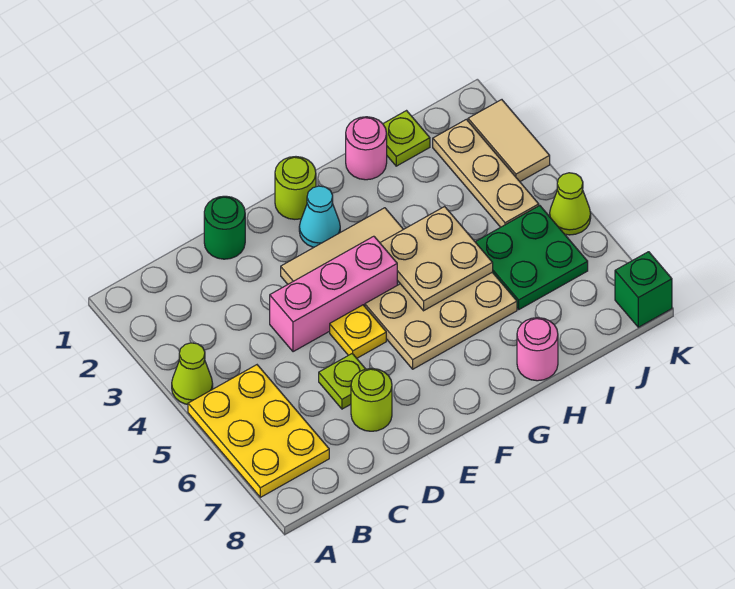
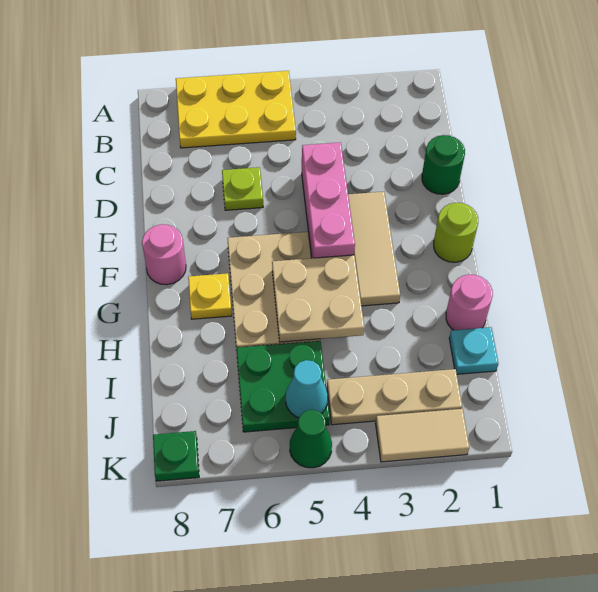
lime 1x1 cone [172,343,213,404] -> none
lime 1x1 round brick [351,369,392,431] -> none
yellow 1x1 plate [330,305,386,358] -> yellow 1x1 plate moved to [188,273,232,319]
cyan 1x1 cone [299,186,340,247] -> cyan 1x1 cone moved to [286,360,328,418]
pink 1x1 round brick [517,318,558,381] -> pink 1x1 round brick moved to [142,224,186,285]
lime 1x1 plate [383,111,430,166] -> cyan 1x1 plate [449,327,498,374]
lime 1x1 cone [550,173,591,235] -> green 1x1 cone [290,410,332,468]
green 1x1 brick [615,252,672,327] -> green 1x1 plate [153,431,199,481]

